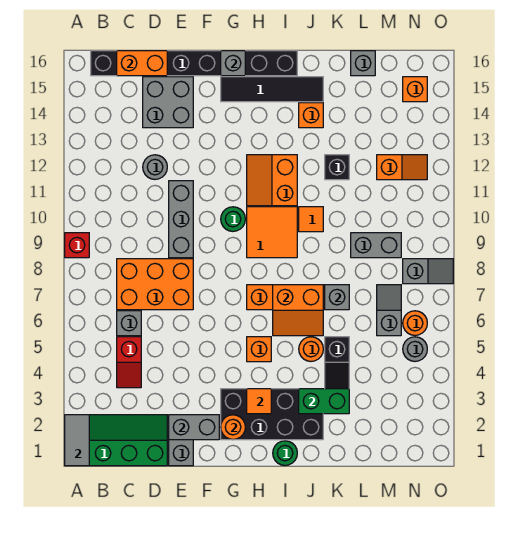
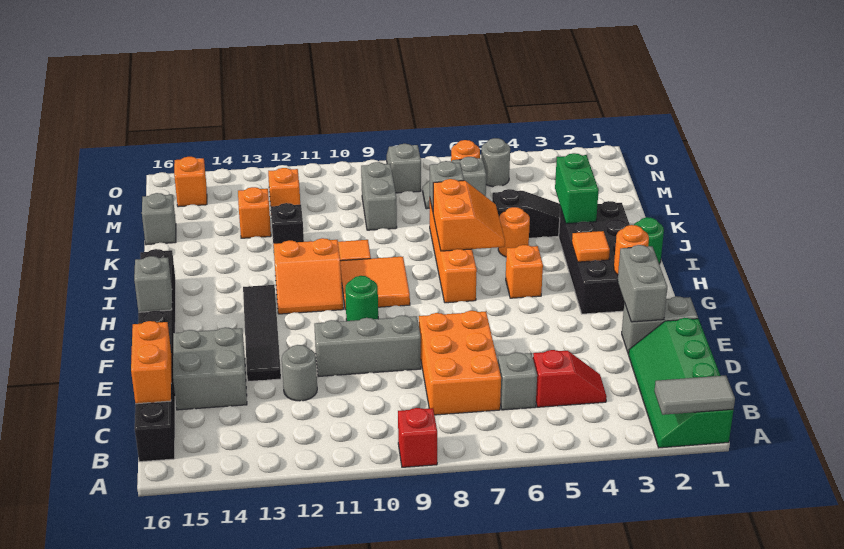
black 1x4 tile [221,77,323,102] -> black 1x4 tile moved to [243,285,281,382]
orange 1x1 brick [299,103,323,128] -> orange 1x1 brick moved to [238,187,271,238]

